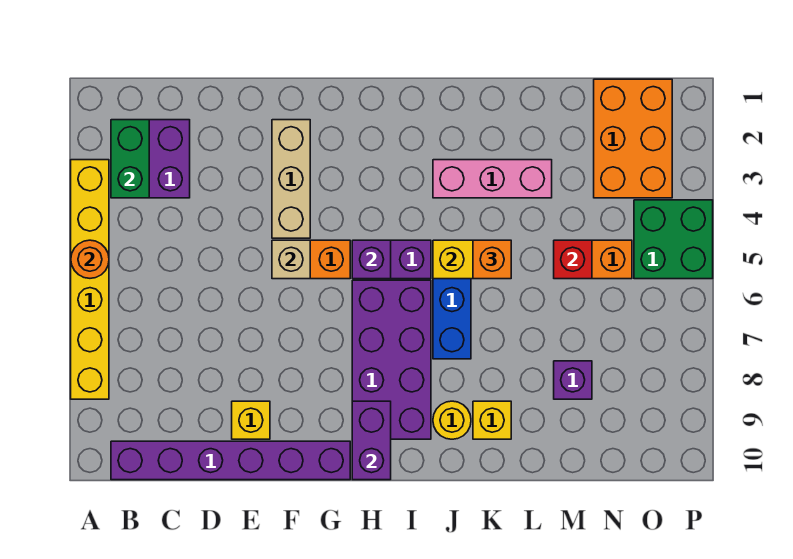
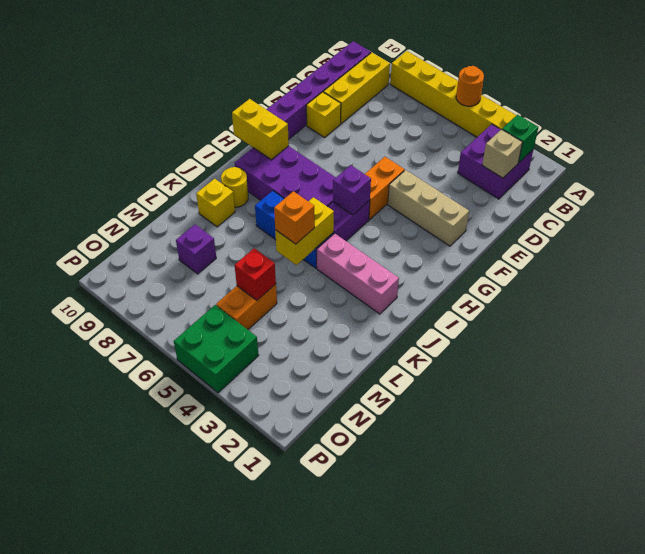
green 1x2 brick [111,120,149,198] -> green 1x1 brick [502,115,538,163]
none -> yellow 1x3 brick [323,53,390,124]
tan 1x1 brick [272,240,310,279] -> tan 1x1 brick moved to [482,129,523,178]
purple 1x2 brick [352,401,391,480] -> yellow 1x2 brick [232,99,289,160]
pink 1x3 brick [433,160,552,198] -> pink 1x3 brick turned to [317,233,399,314]
orange 2x3 brick [594,79,672,198] -> none

